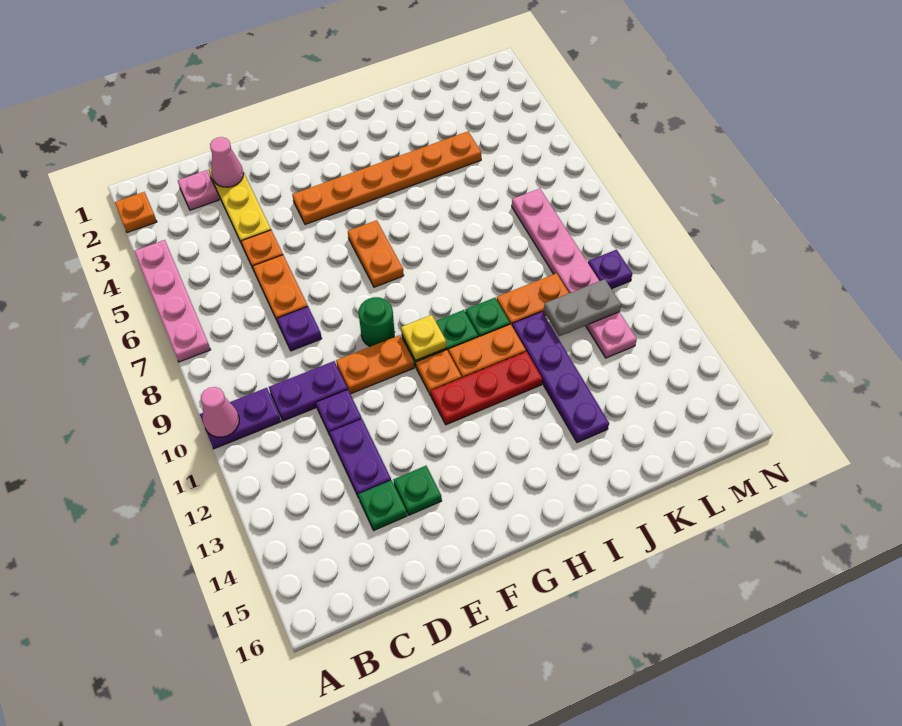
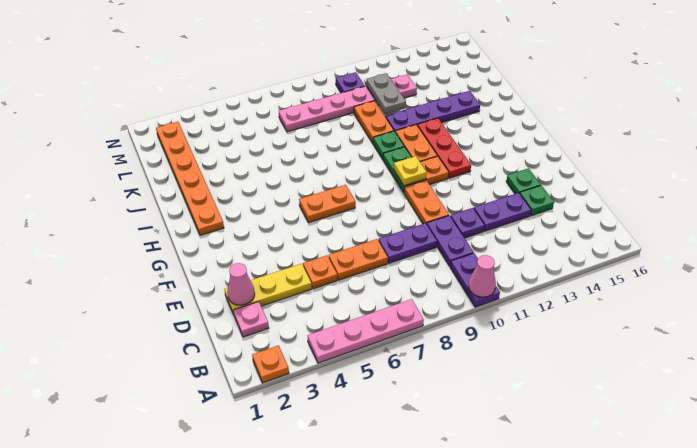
purple 1x1 plate [277,307,322,351] -> purple 1x2 plate [378,223,437,263]
orange 1x6 plate [292,131,481,225] -> orange 1x6 plate moved to [156,122,224,235]
green 1x1 round brick [359,297,395,347] -> none

